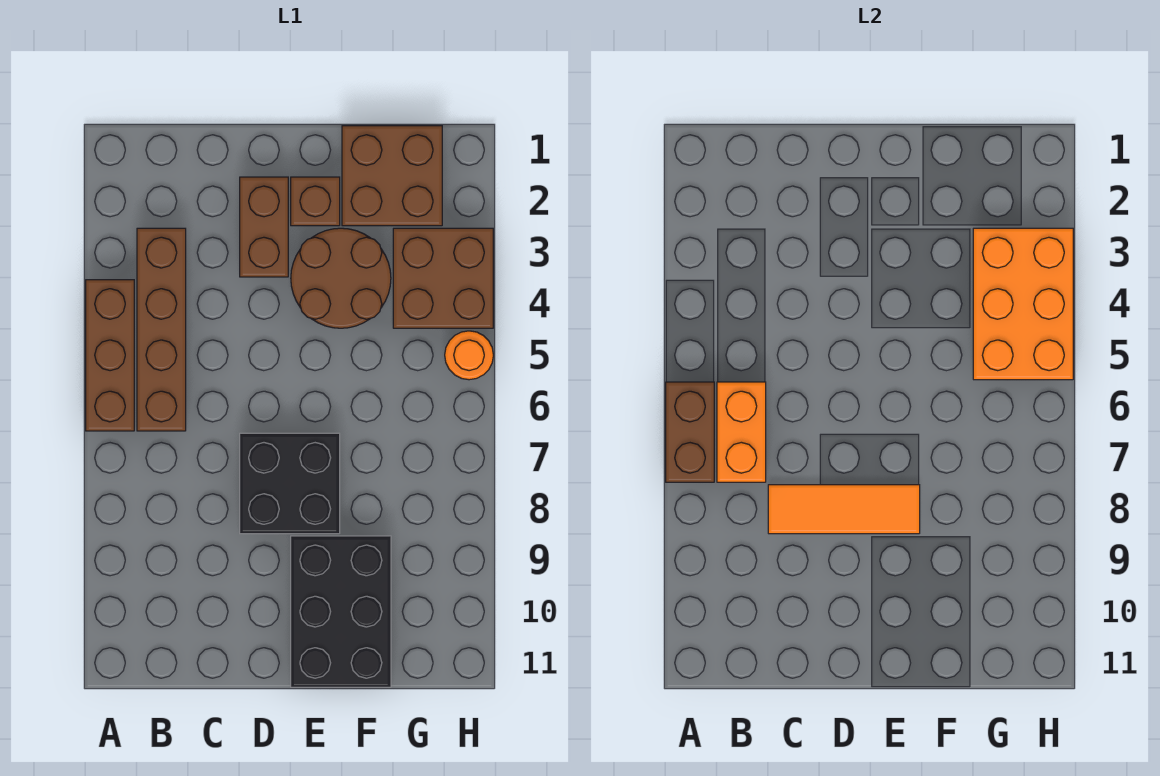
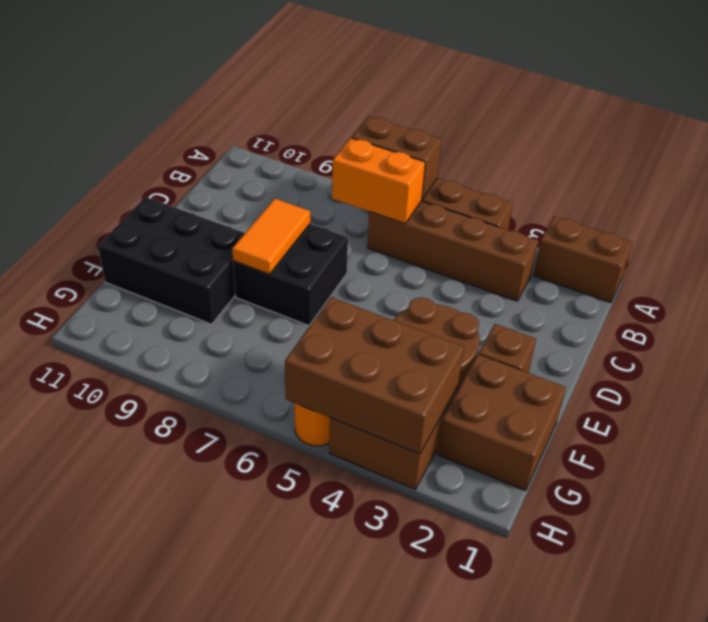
orange 1x3 tile [768,485,920,534] -> orange 1x2 tile [232,199,310,274]
brown 1x2 brick [240,177,288,277] -> brown 1x2 brick moved to [533,216,633,303]
orange 2x3 brick [973,228,1073,380] -> brown 2x3 brick [285,297,464,454]

